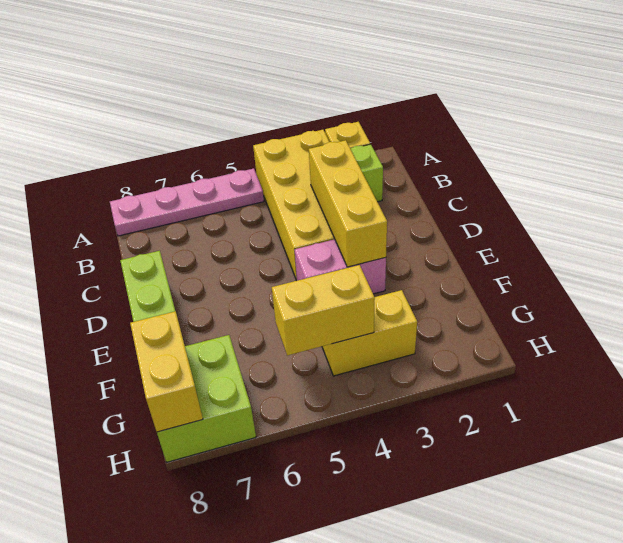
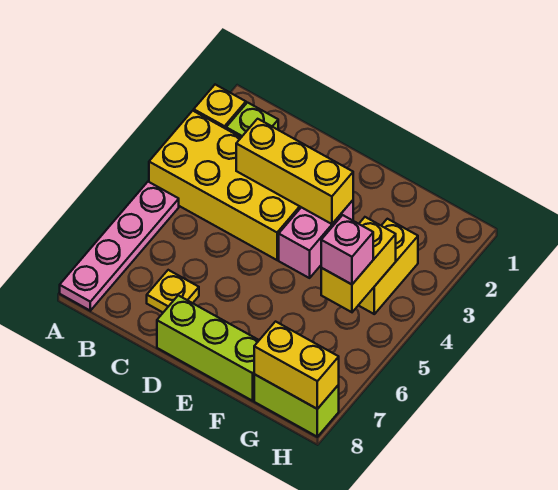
none -> yellow 1x1 plate [147,270,199,312]
none -> pink 1x1 brick [321,215,373,284]
lime 2x2 brick [157,335,256,462] -> lime 1x2 brick [254,374,339,437]

